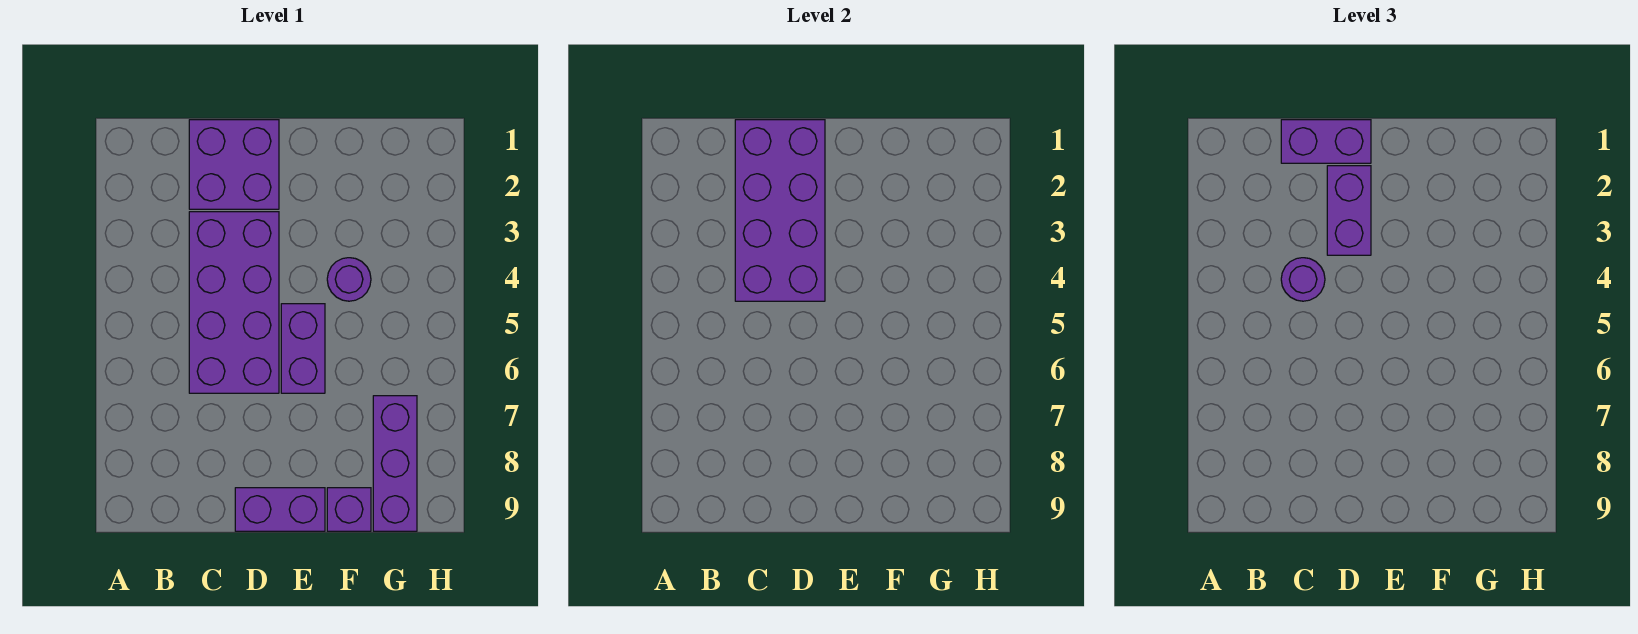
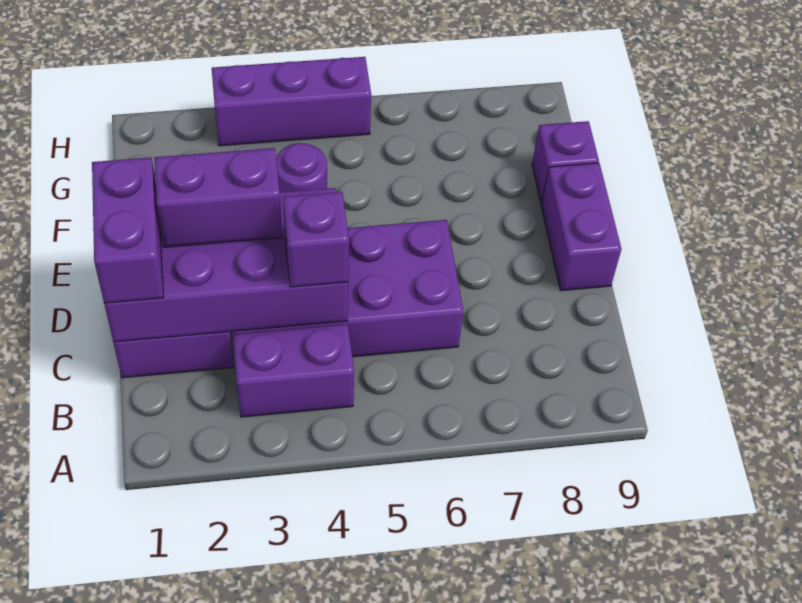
purple 1x1 round brick [1281,258,1325,301] -> purple 1x1 brick [283,192,349,287]
purple 1x2 brick [281,304,325,393] -> purple 1x2 brick moved to [233,324,354,417]
purple 1x3 brick [373,396,417,531] -> purple 1x3 brick moved to [212,57,371,146]

